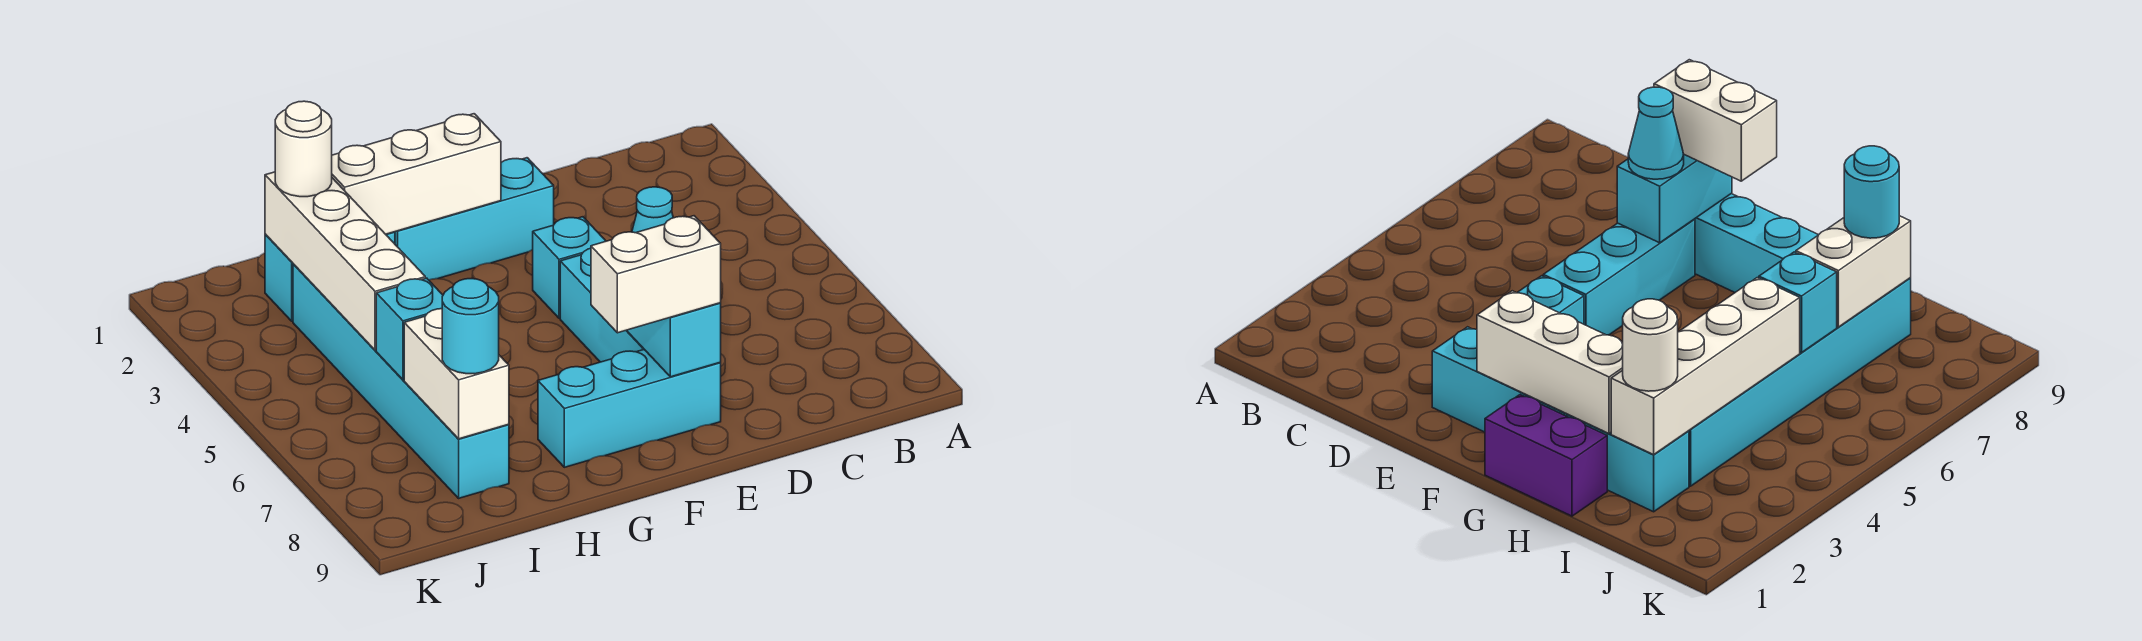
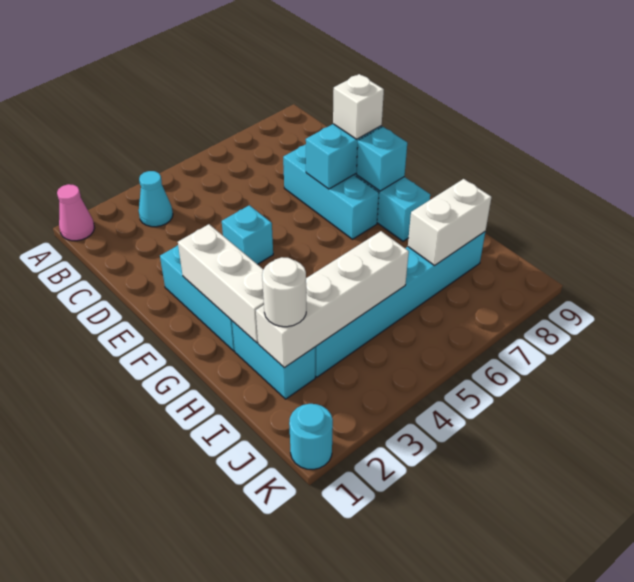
none -> pink 1x1 cone [57,184,94,241]
cyan 1x3 brick [560,248,644,362] -> cyan 1x3 brick turned to [283,144,379,239]
cyan 1x1 cone [632,187,673,233] -> cyan 1x1 cone moved to [139,171,173,227]
white 1x2 brick [591,216,721,333] -> white 1x1 brick [333,74,384,139]
purple 1x2 brick [1485,395,1607,516] -> none
cyan 1x1 brick [376,278,443,380] -> cyan 1x1 brick moved to [356,127,407,191]
cyan 1x1 round brick [442,279,499,374] -> cyan 1x1 round brick moved to [289,404,333,469]

